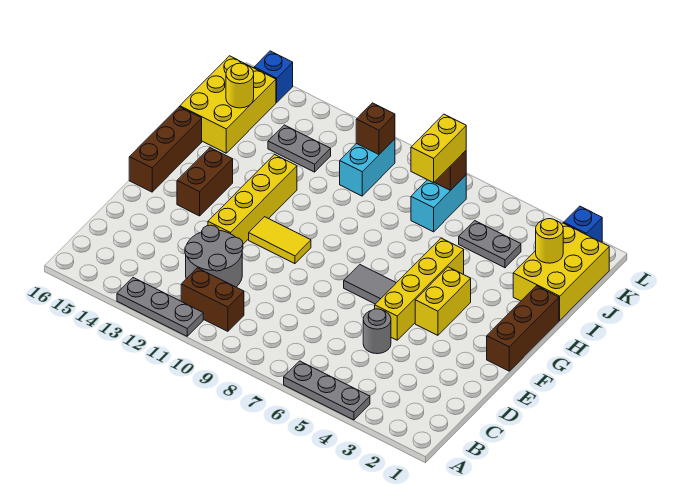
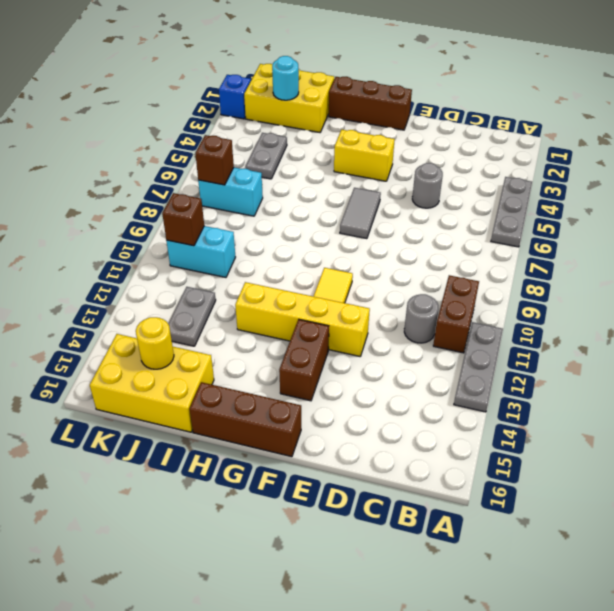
grey 2x2 round brick [185,225,243,287] -> grey 1x1 round brick [404,294,438,343]
yellow 1x4 brick [375,238,464,340] -> none
brown 1x2 brick [177,148,233,216] -> brown 1x2 brick turned to [279,319,329,401]
yellow 1x1 round brick [536,219,563,263] -> cyan 1x1 round brick [272,56,299,100]
yellow 1x2 brick [411,114,466,183] -> none
blue 1x1 brick [254,51,293,102] -> none

